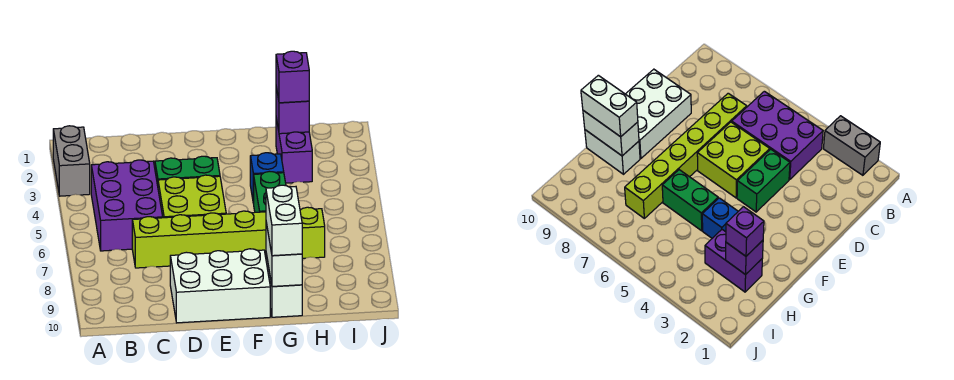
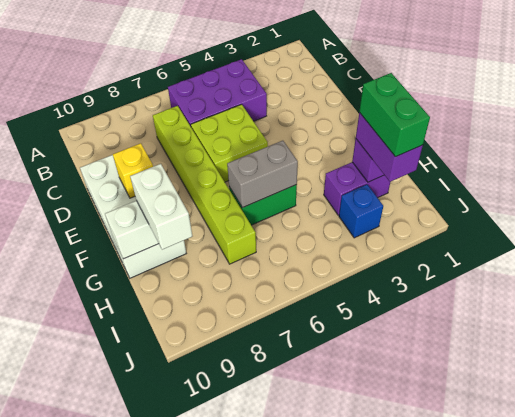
grey 1x2 brick [53,126,90,196] -> grey 1x2 brick moved to [227,141,298,208]
green 1x2 brick [155,156,220,186] -> green 1x2 brick moved to [359,73,430,157]
none -> yellow 1x1 brick [113,143,153,198]
blue 1x1 brick [250,153,284,204] -> blue 1x1 brick moved to [339,185,383,238]
white 1x2 brick [266,185,302,256] -> white 1x2 brick turned to [130,164,192,250]
purple 1x1 brick [276,51,309,103] -> purple 1x2 brick [356,113,423,182]

